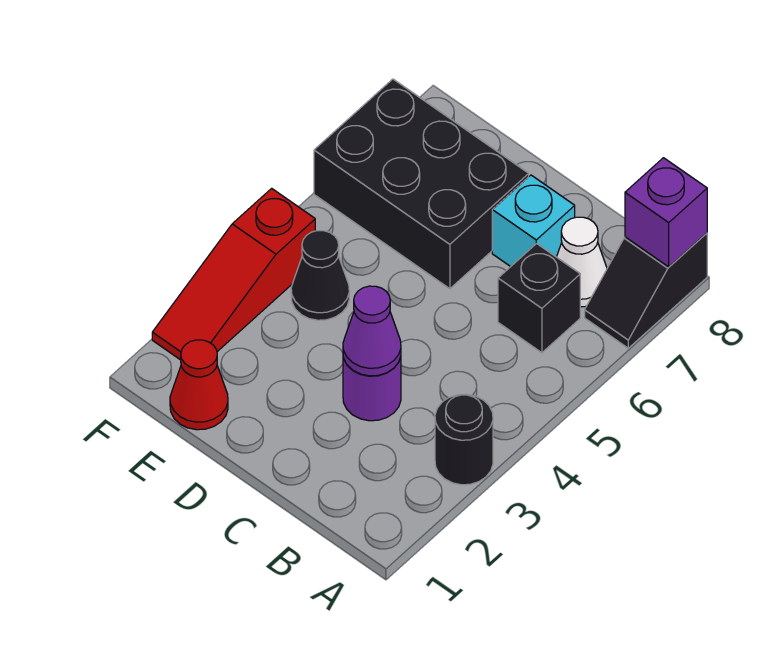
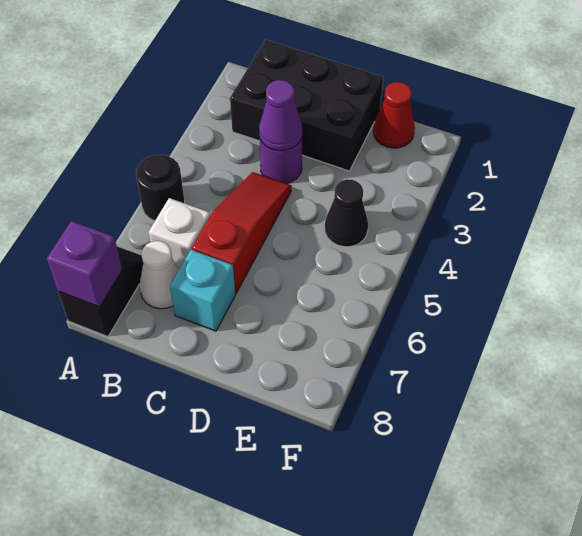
black 1x1 round brick [435,394,493,485] -> black 1x1 round brick moved to [136,155,185,221]
black 1x1 brick [498,243,580,353] -> white 1x1 brick [148,198,210,269]
black 2x3 brick [314,79,529,289] -> black 2x3 brick moved to [230,40,383,171]
red 1x3 slope [152,188,315,360] -> red 1x3 slope moved to [192,172,291,293]

